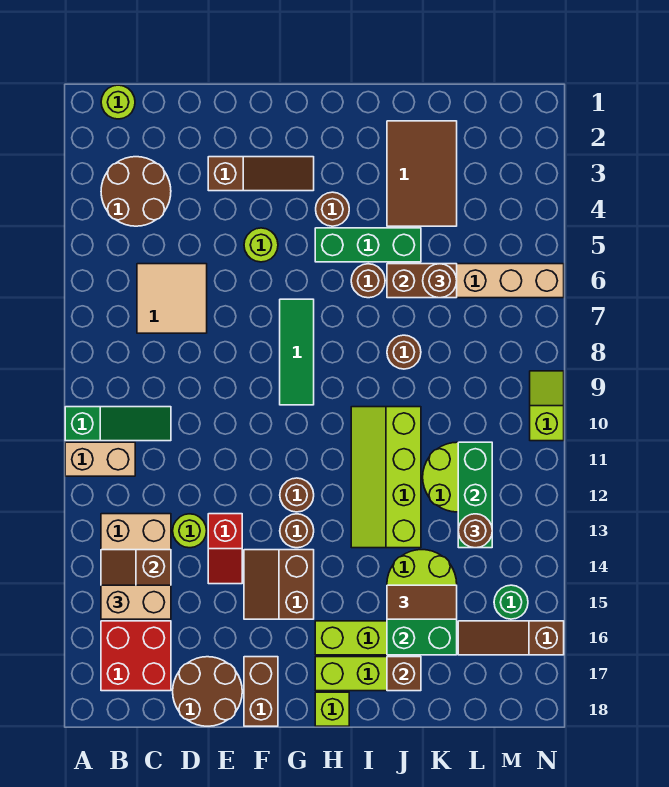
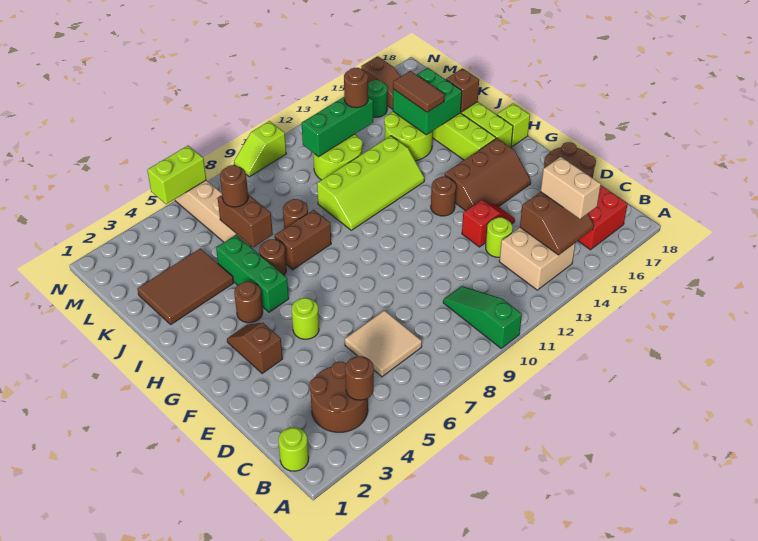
tan 1x2 brick [65,442,135,476] -> none
brown 1x3 slope [208,157,314,191] -> brown 1x2 slope [227,323,283,374]
brown 2x2 slope [244,550,314,619] -> brown 2x3 slope [445,138,531,211]
brown 1x2 brick [244,657,278,726] -> brown 1x2 brick moved to [275,210,331,270]
green 1x3 tile [280,299,314,405] -> none
brown 1x1 round brick [280,478,314,512] -> brown 1x1 round brick moved to [345,356,374,400]
none -> lime 1x2 brick [147,146,206,204]

